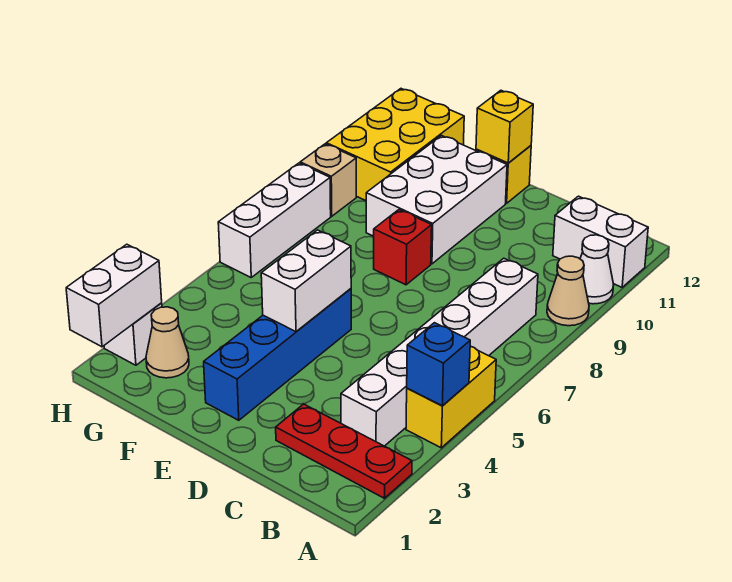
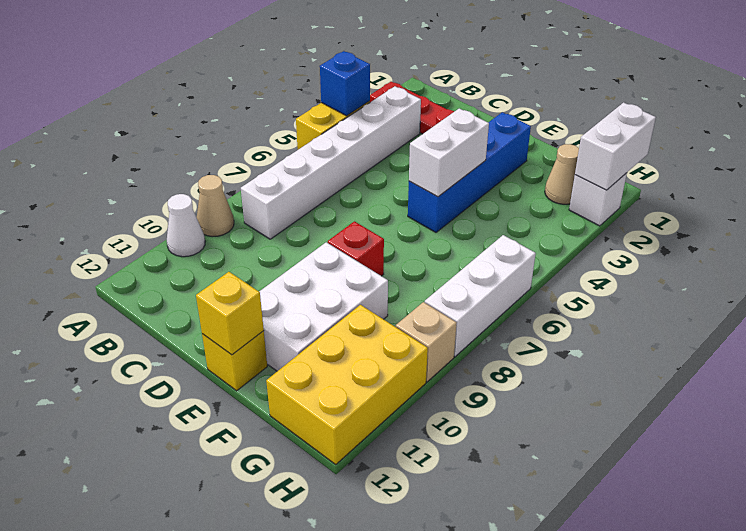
white 1x2 brick [553,196,648,287] -> none

